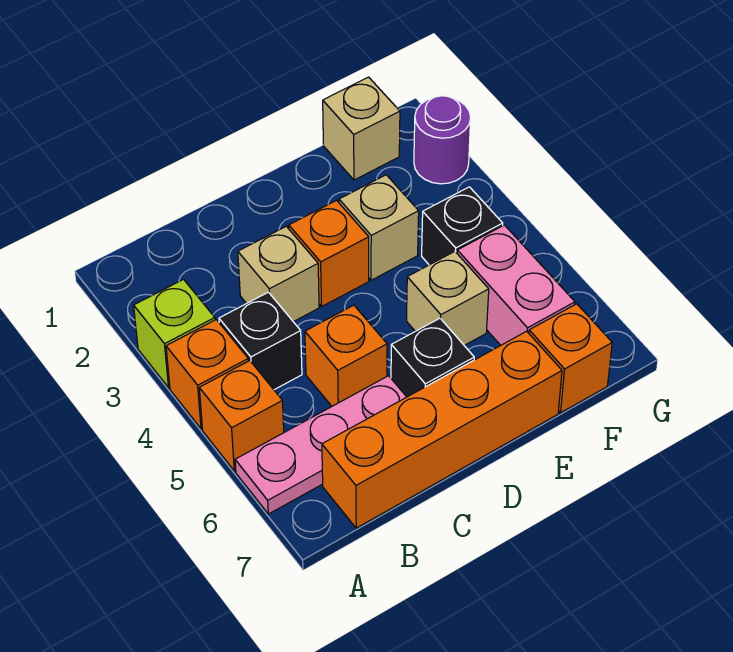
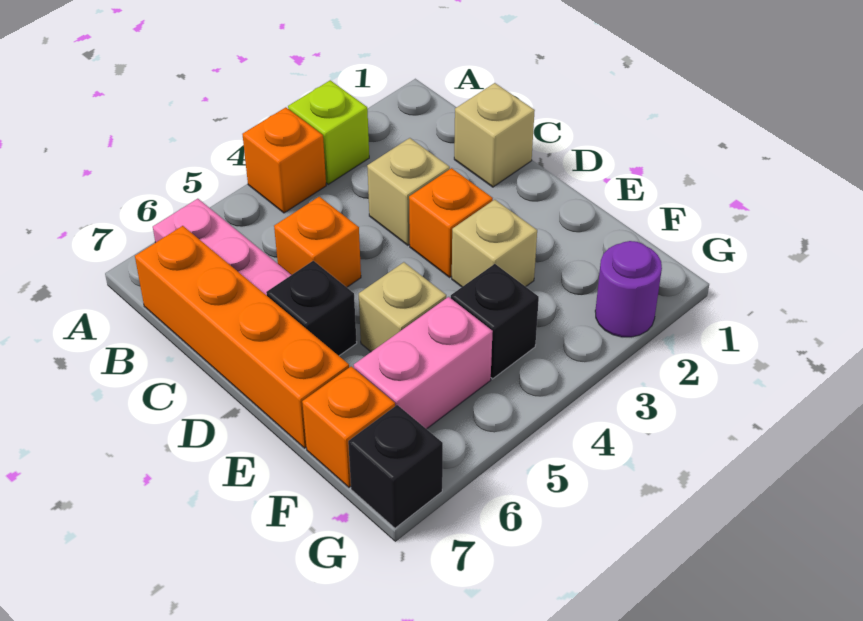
orange 1x1 brick [199,361,284,471] -> none
black 1x1 brick [219,292,302,390] -> black 1x1 brick moved to [348,405,443,528]
tan 1x1 brick [323,77,400,180] -> tan 1x1 brick moved to [454,83,535,187]

